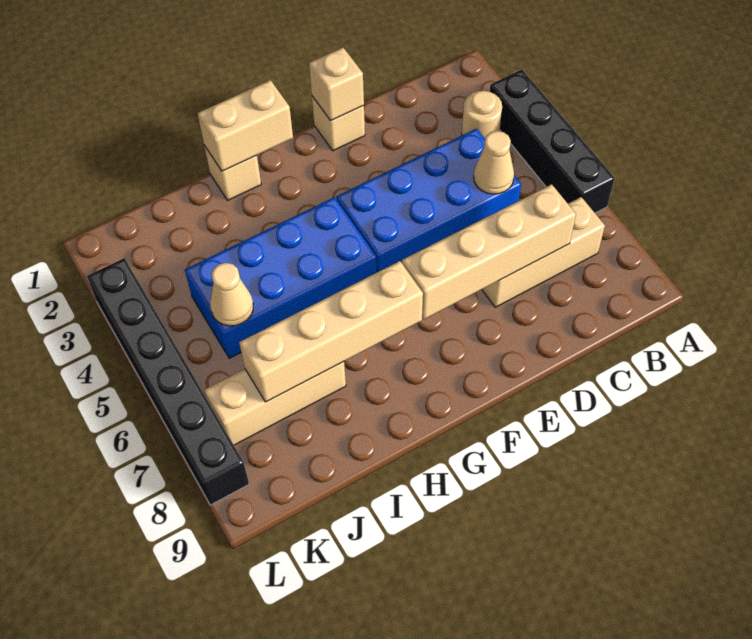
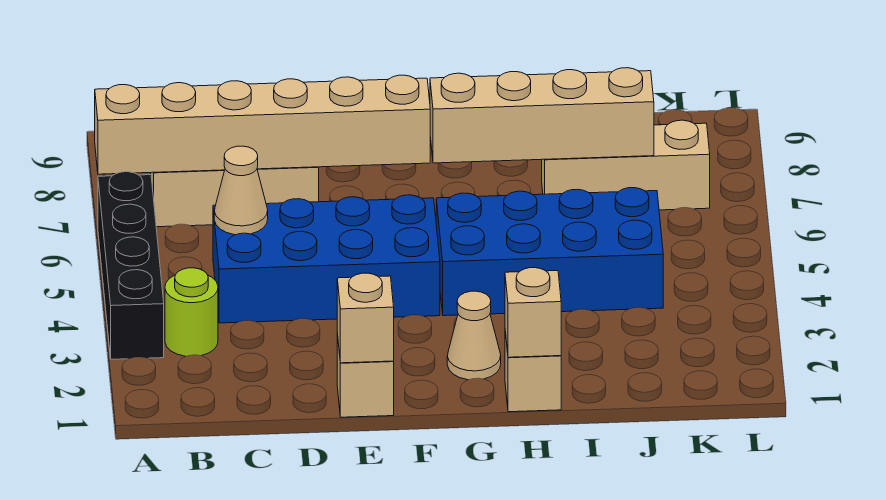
tan 1x1 round brick [462,91,502,138] -> lime 1x1 round brick [165,268,218,356]
tan 1x4 brick [402,184,576,319] -> tan 1x6 brick [95,75,430,174]
tan 1x2 brick [198,80,293,171] -> tan 1x1 brick [505,268,561,357]
tan 1x1 cone [210,263,253,326] -> tan 1x1 cone moved to [447,291,501,380]
black 1x6 brick [87,258,249,505] -> none

